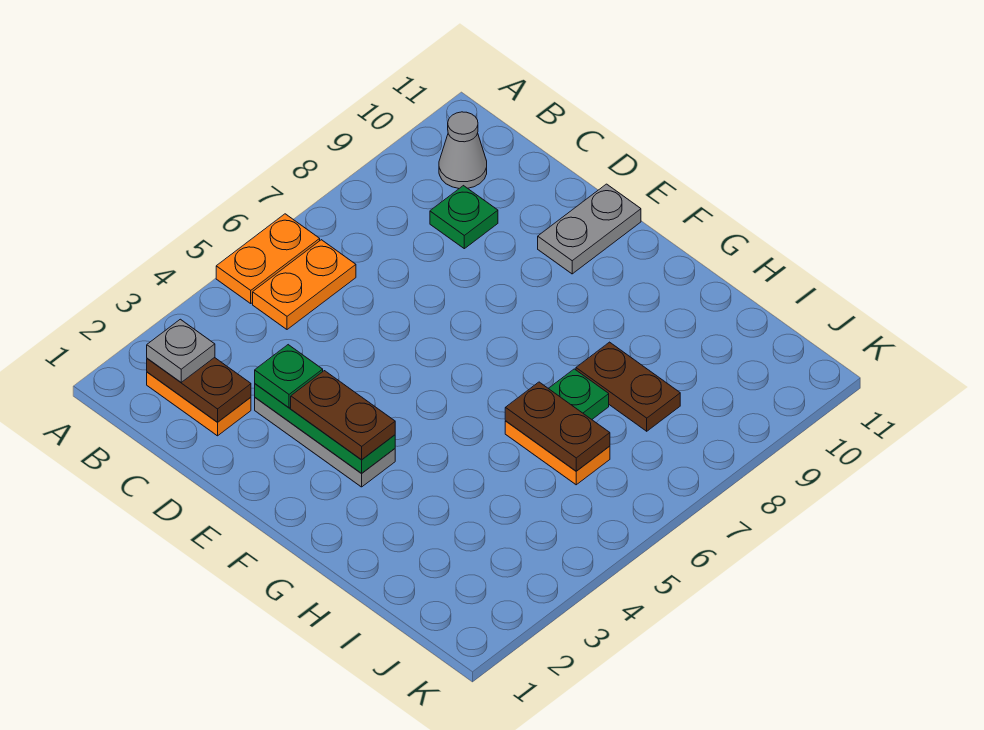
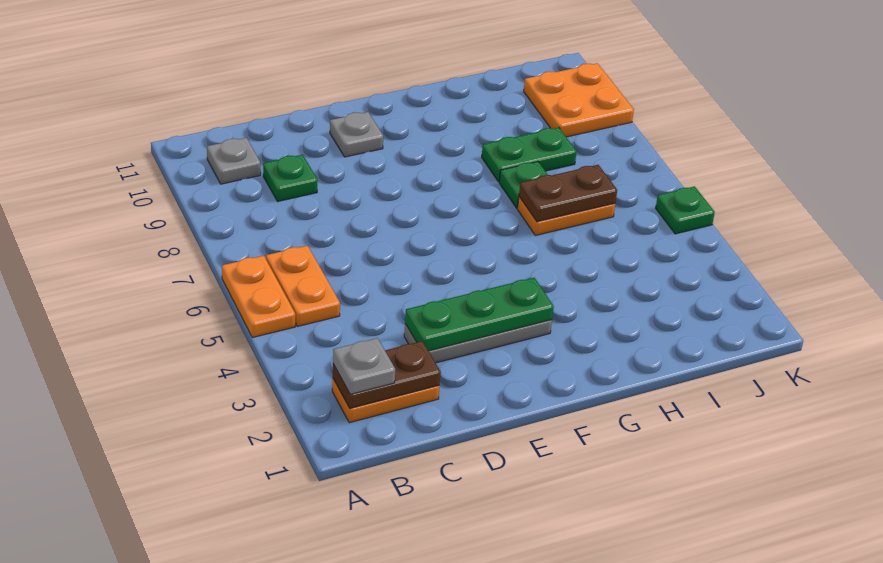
grey 1x1 cone [439,112,487,188] -> grey 1x1 plate [207,138,261,184]
green 1x1 plate [255,345,323,408] -> green 1x1 plate moved to [656,186,715,234]
brown 1x2 plate [291,371,395,460] -> none
grey 1x2 plate [538,184,641,274] -> grey 1x1 plate [330,112,383,157]
brown 1x2 plate [576,342,680,431] -> green 1x2 plate [482,127,577,182]
none -> orange 2x2 plate [524,63,634,137]

